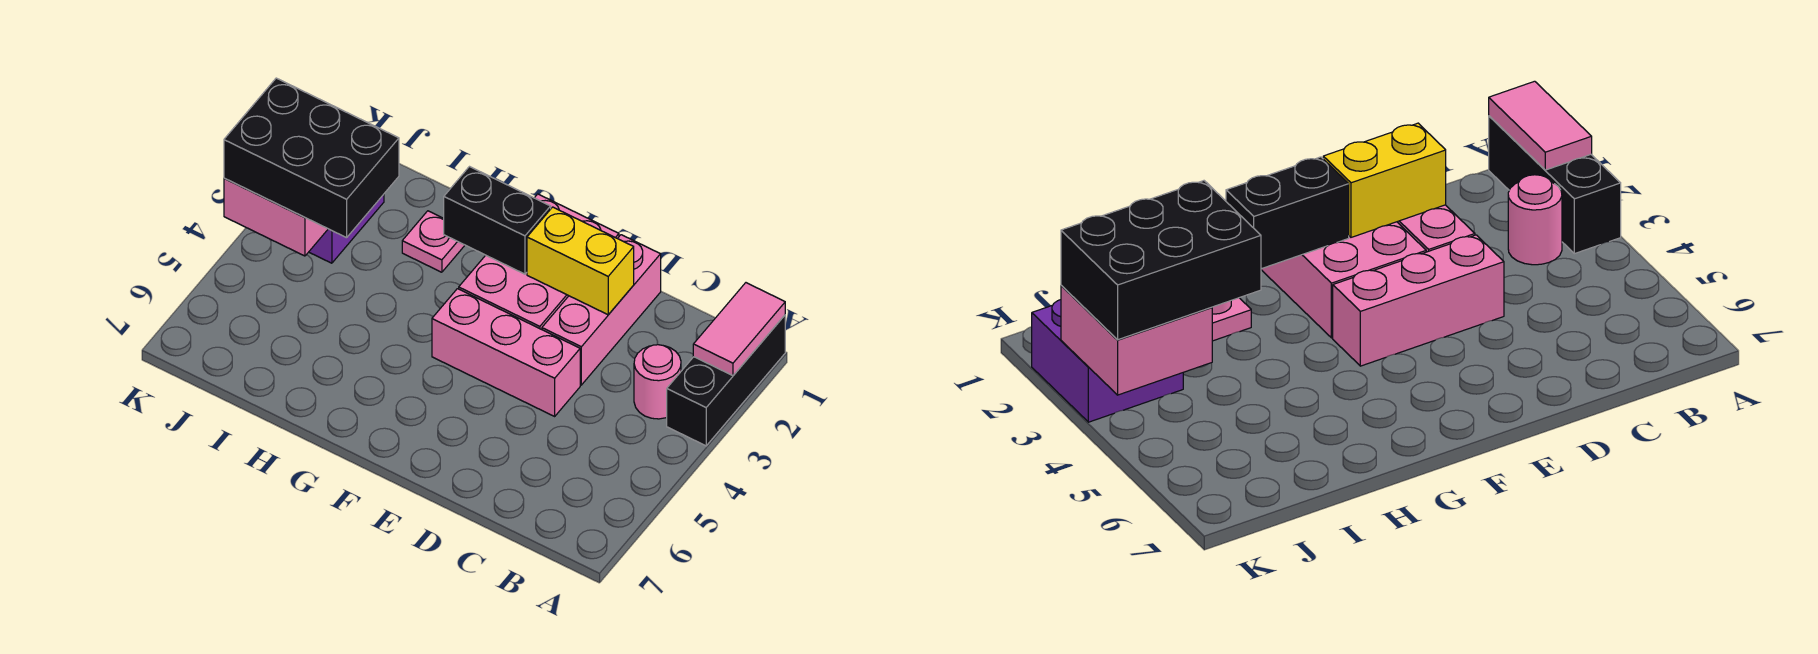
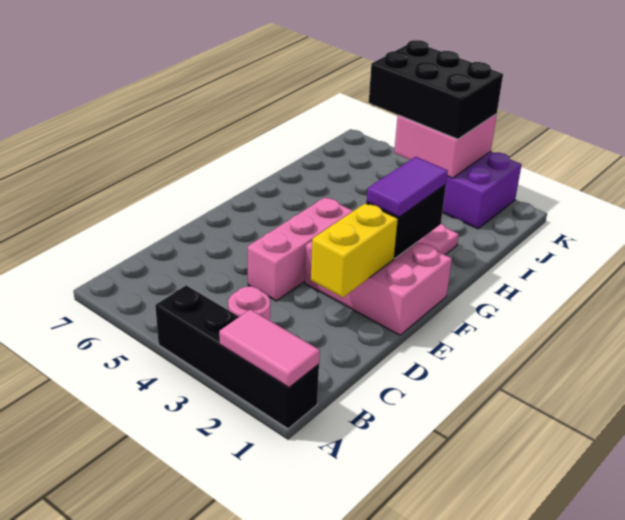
black 1x3 brick [667,315,785,446] -> black 1x4 brick [155,285,319,429]
pink 1x3 brick [542,235,661,385] -> none
none -> purple 1x2 tile [367,157,448,217]
black 2x3 brick [224,78,399,238] -> black 2x3 brick turned to [369,40,503,139]

